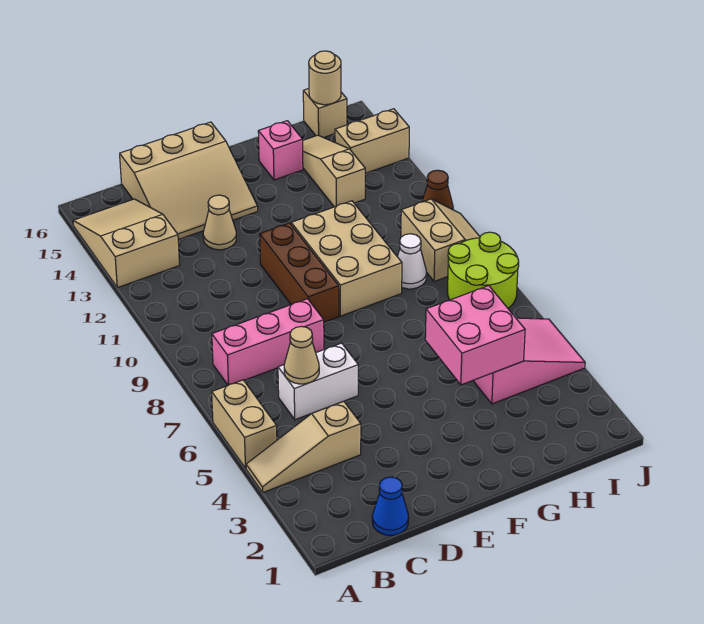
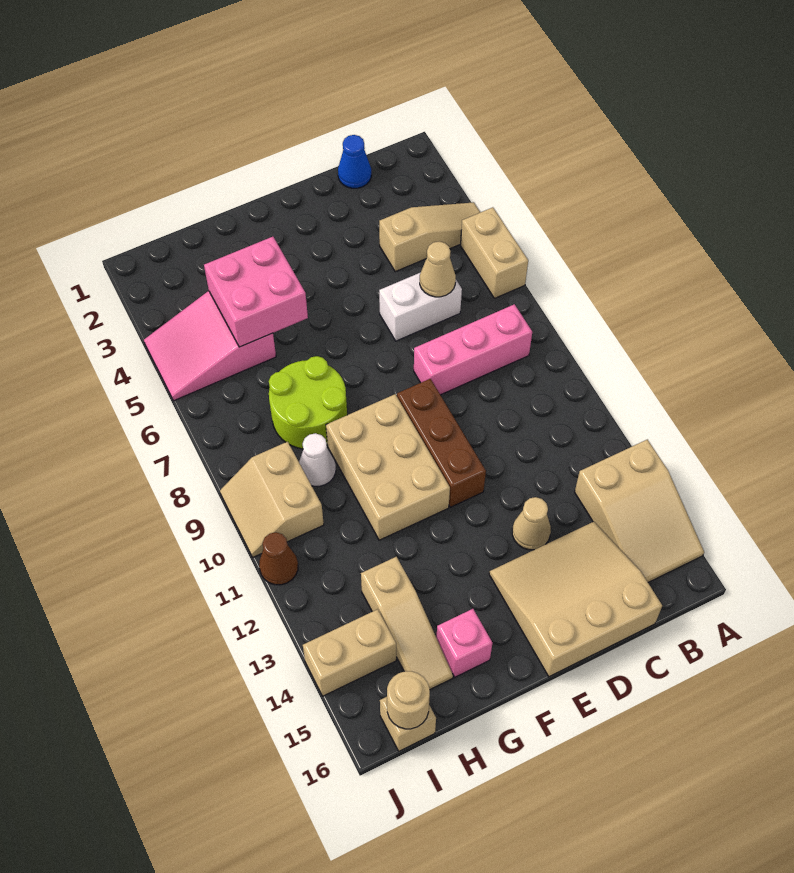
lime 2x2 round brick [447,232,519,308] -> lime 2x2 round brick moved to [269,356,347,449]

